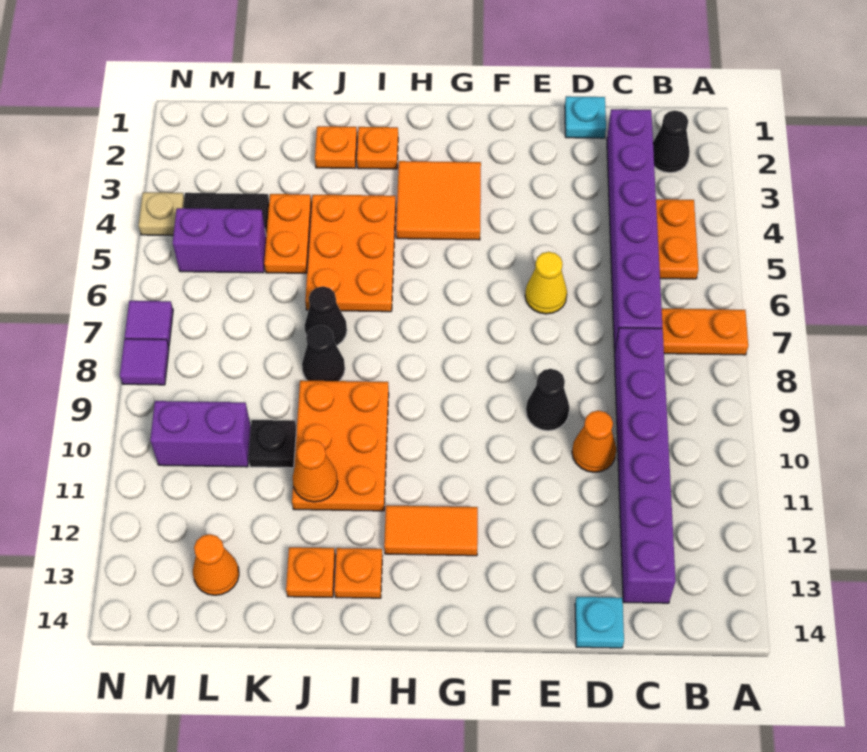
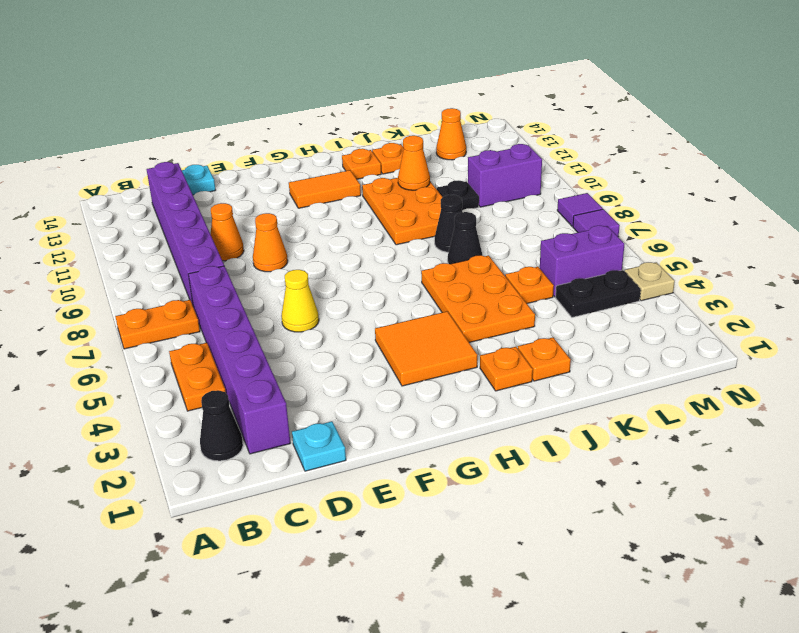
black 1x1 cone [526,369,569,431] -> orange 1x1 cone [253,213,288,272]
orange 1x2 plate [264,194,311,273] -> orange 1x1 plate [505,267,554,303]

